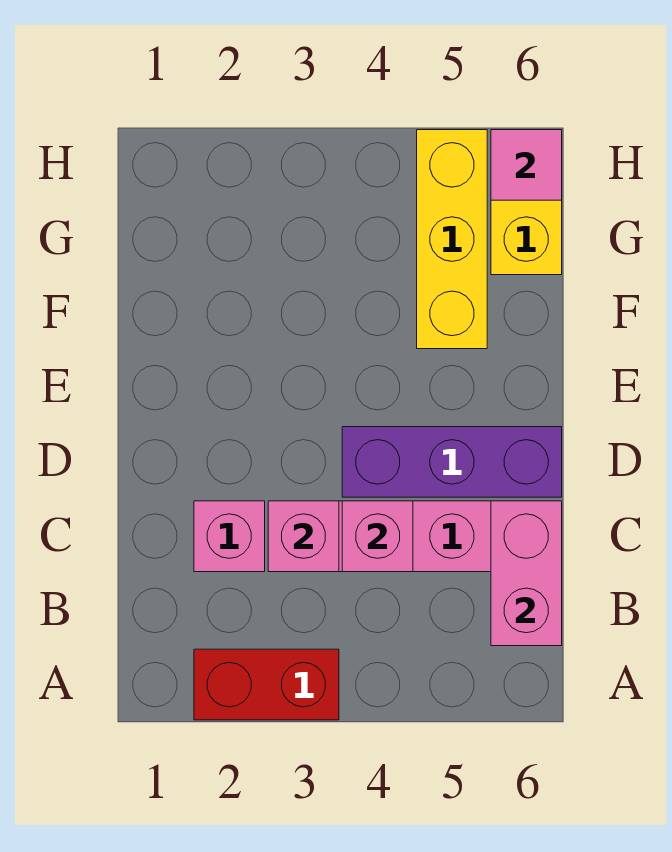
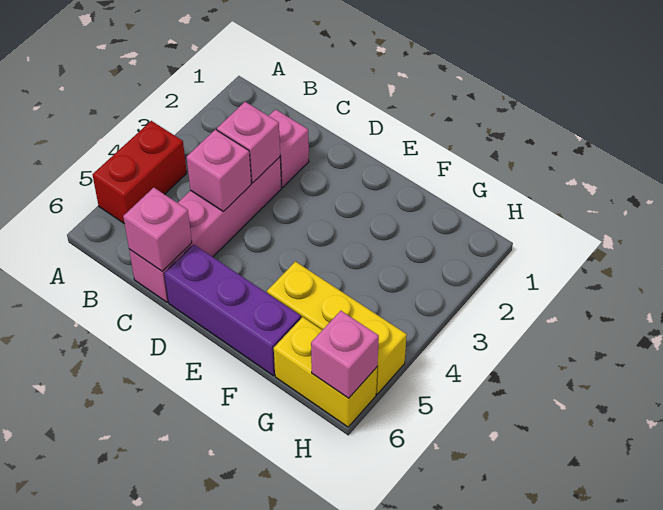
red 1x2 brick [194,649,339,720] -> red 1x2 brick moved to [93,121,187,223]
pink 1x2 brick [491,501,562,646] -> pink 1x1 brick [123,188,192,271]
purple 1x3 brick [342,427,562,497] -> purple 1x3 brick turned to [164,244,301,376]
pink 1x1 tile [491,130,562,200] -> pink 1x1 brick [311,311,379,398]

